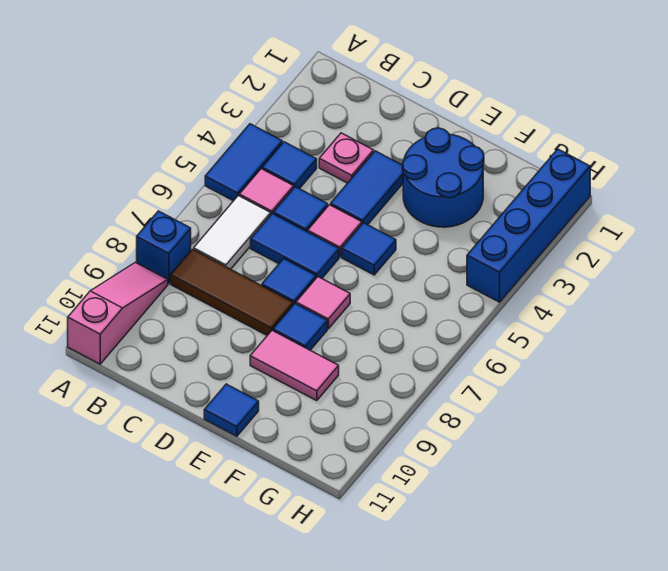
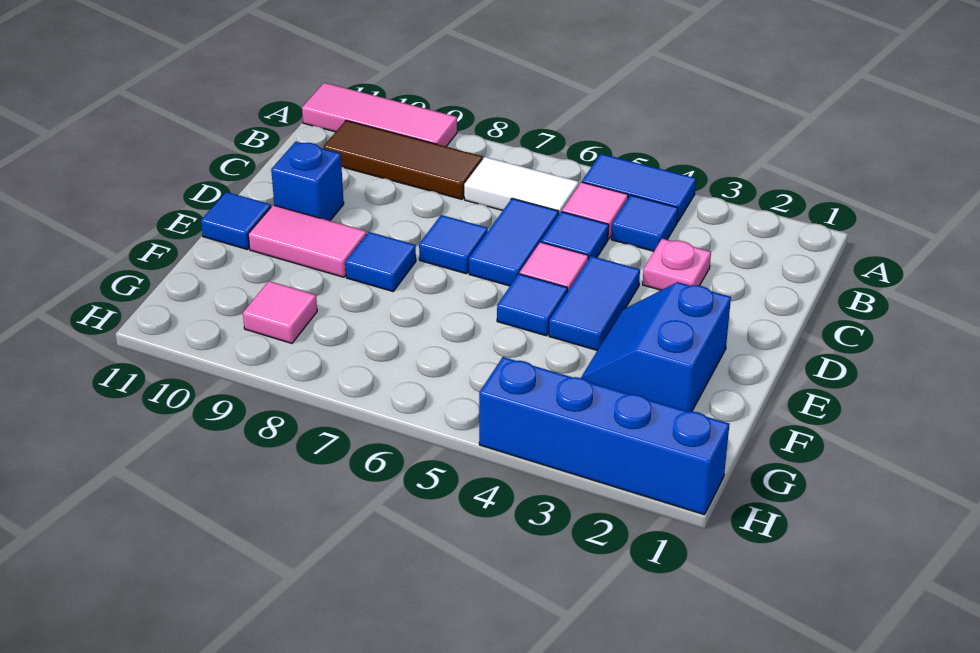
blue 1x1 brick [137,211,191,284] -> blue 1x1 brick moved to [271,142,344,221]
pink 1x3 slope [68,262,168,364] -> pink 1x3 tile [302,83,457,146]
brown 1x3 tile [171,249,293,335] -> brown 1x3 tile turned to [324,120,483,199]
blue 1x2 tile [331,151,403,225] -> blue 1x2 tile turned to [549,256,640,350]
blue 2x2 round brick [402,128,484,227] -> blue 2x2 slope [581,282,731,412]
pink 1x1 tile [296,277,350,329] -> pink 1x1 tile moved to [243,281,317,343]
pink 1x2 tile [250,330,339,401] -> pink 1x2 tile turned to [248,205,367,277]

